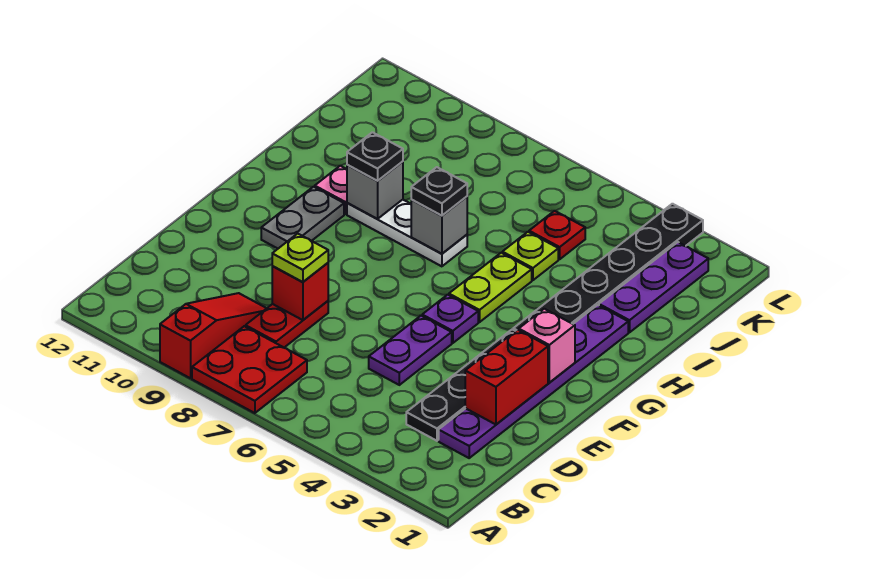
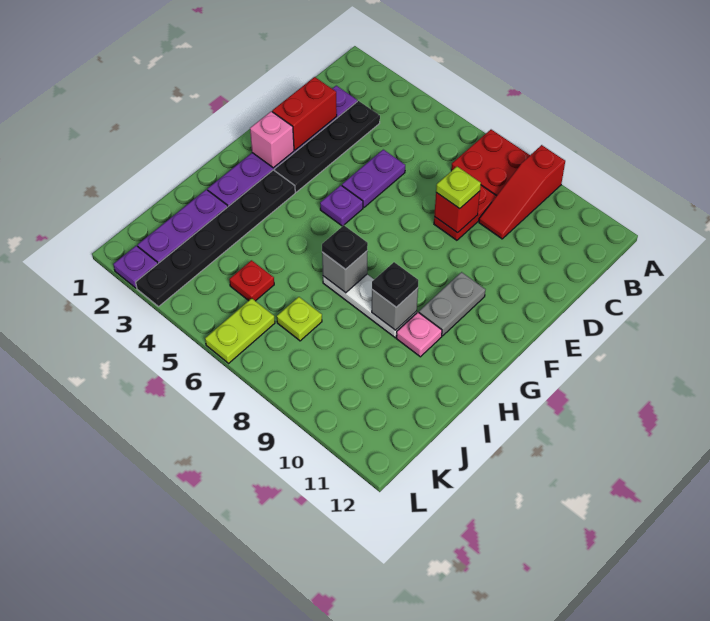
lime 1x2 plate [449,253,532,322] -> lime 1x2 plate moved to [205,298,275,363]
lime 1x1 plate [502,232,558,280] -> lime 1x1 plate moved to [277,297,322,341]
none -> purple 1x1 plate [113,246,158,288]

